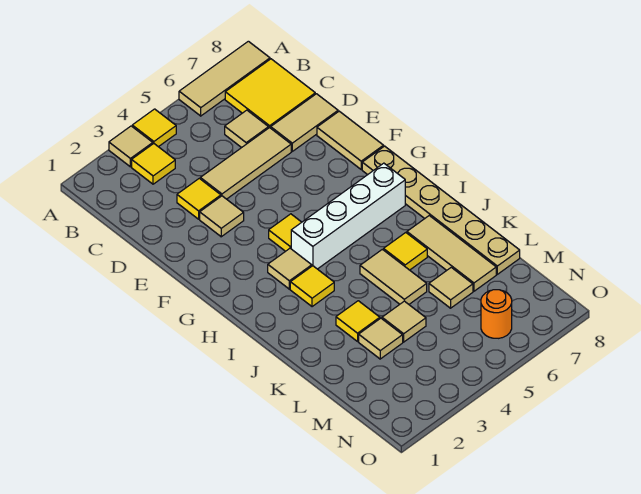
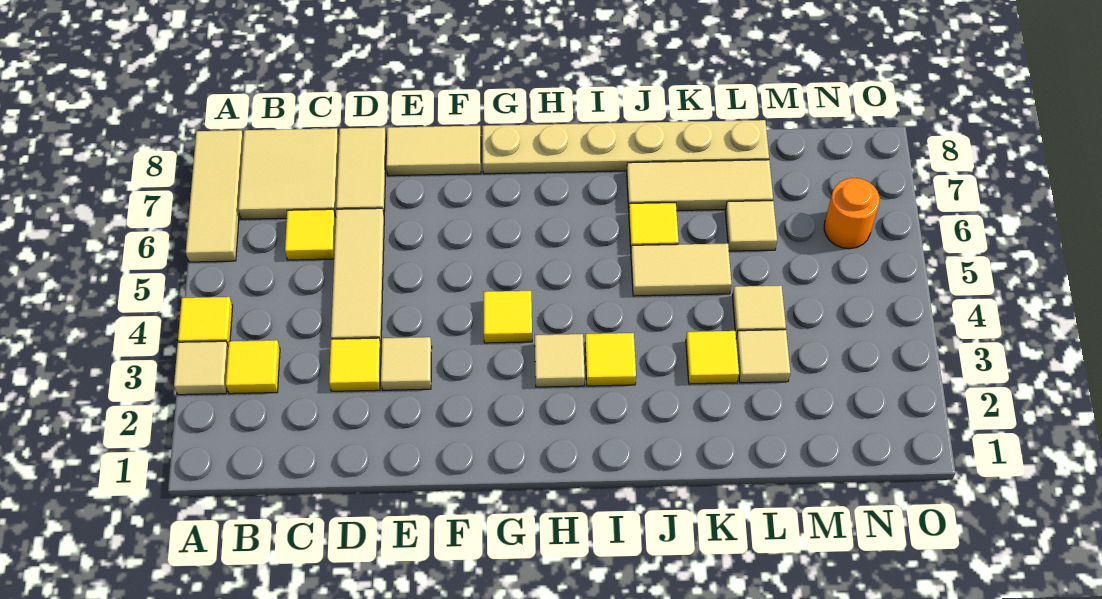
yellow 2x2 tile [225,59,315,128] -> tan 2x2 tile [238,128,339,219]
tan 1x1 tile [225,110,269,148] -> yellow 1x1 tile [285,209,336,260]
white 1x4 brick [291,163,405,269] -> none

